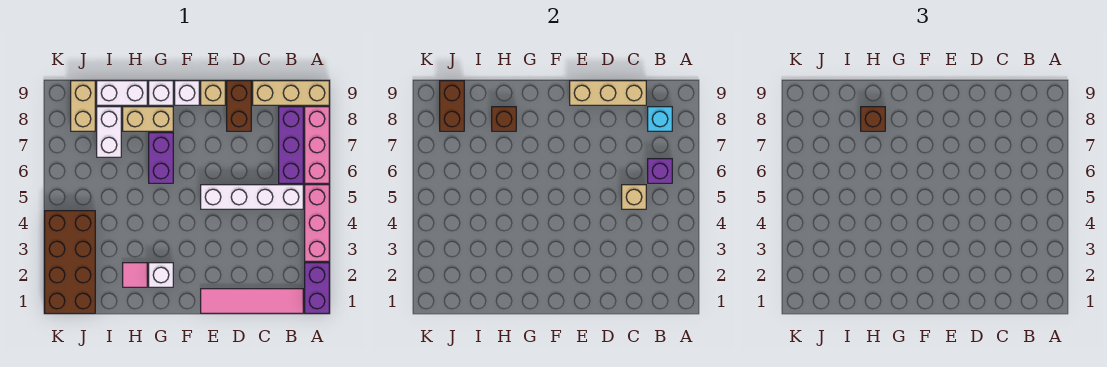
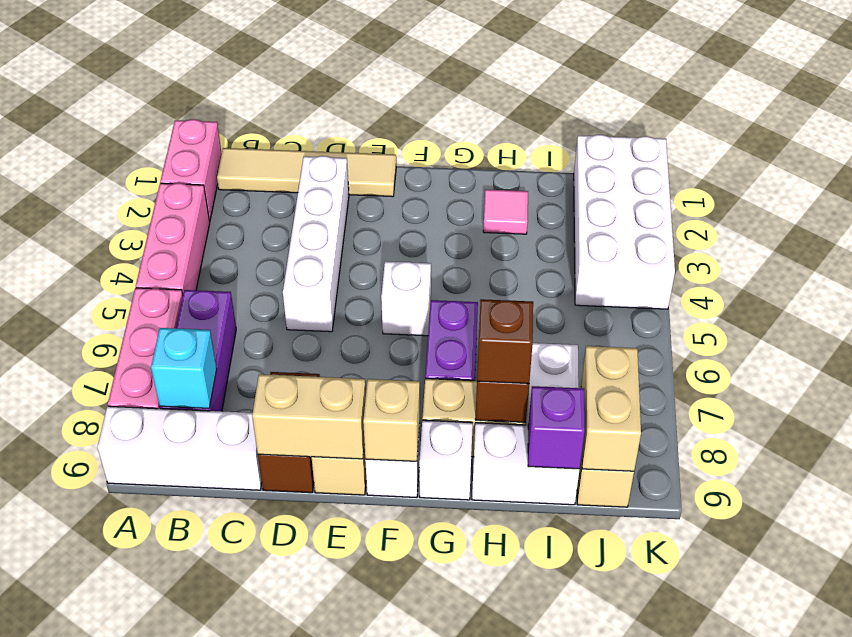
purple 1x2 brick [305,263,329,313] -> pink 1x2 brick [160,119,222,221]
tan 1x3 brick [253,81,329,105] -> white 1x3 brick [98,406,262,490]
pink 1x4 tile [201,289,303,313] -> tan 1x4 tile [217,148,396,197]
white 1x4 brick [201,185,303,209] -> white 1x4 brick turned to [283,156,349,332]
purple 1x1 brick [648,159,672,183] -> purple 1x1 brick moved to [528,386,585,469]
tan 1x1 brick [622,185,646,209] -> tan 1x1 brick moved to [363,379,420,461]
tan 1x3 brick [570,81,646,105] -> tan 1x2 brick [252,374,366,459]
white 1x1 brick [149,263,173,287] -> white 1x1 brick moved to [381,261,431,336]
brown 2x4 brick [45,211,95,313] -> white 2x4 brick [574,135,675,309]
brown 1x2 brick [440,81,464,131] -> tan 1x2 brick [581,346,641,471]

